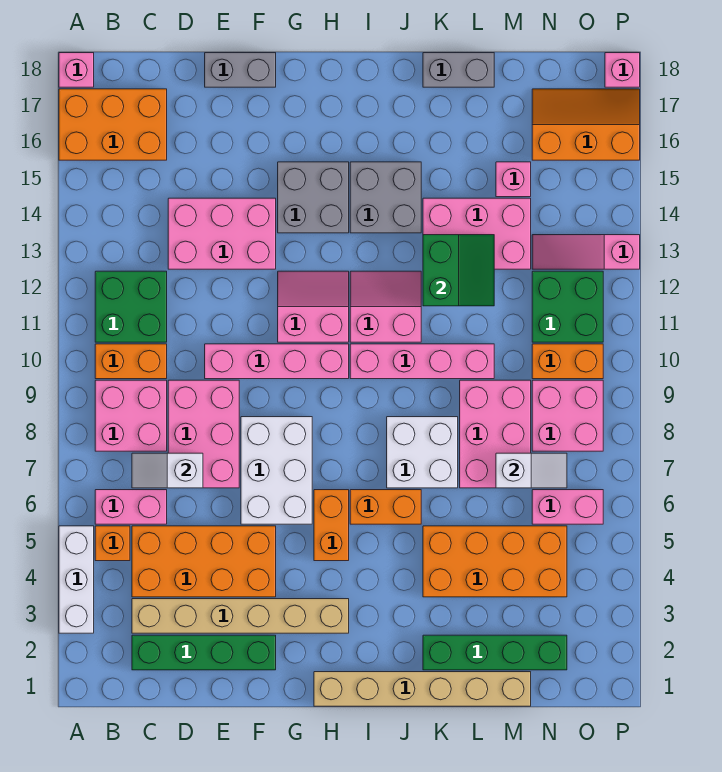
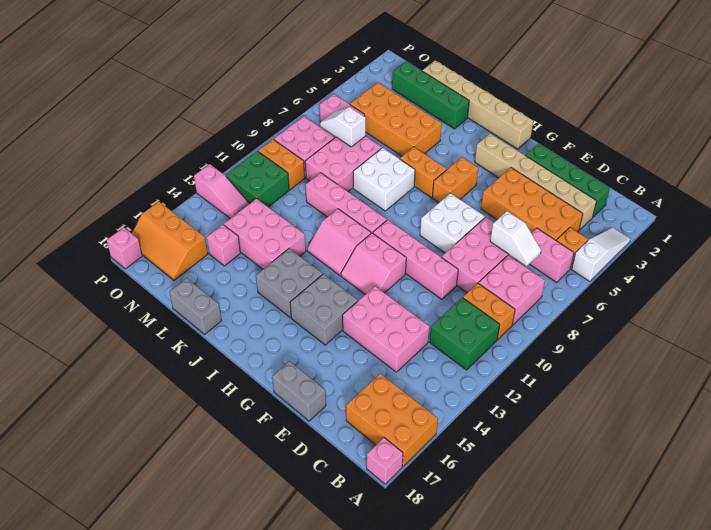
white 1x3 brick [59,526,94,633] -> white 1x3 slope [572,228,630,282]
white 2x3 brick [241,417,312,524] -> white 2x2 brick [420,193,485,253]
green 2x2 slope [423,235,494,306] -> none

